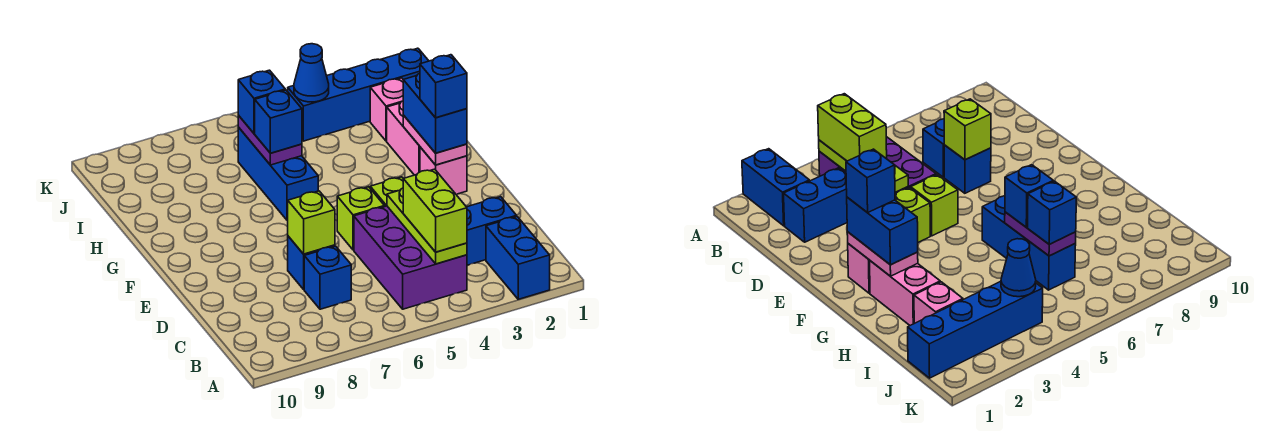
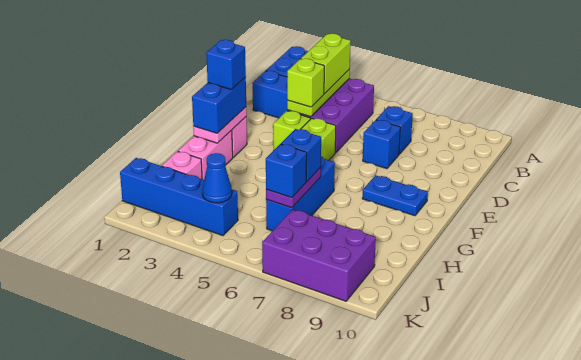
lime 1x1 brick [288,191,335,254] -> lime 1x1 brick moved to [287,59,324,107]
none -> blue 1x2 plate [362,175,428,216]
none -> purple 2x3 brick [262,209,376,301]

